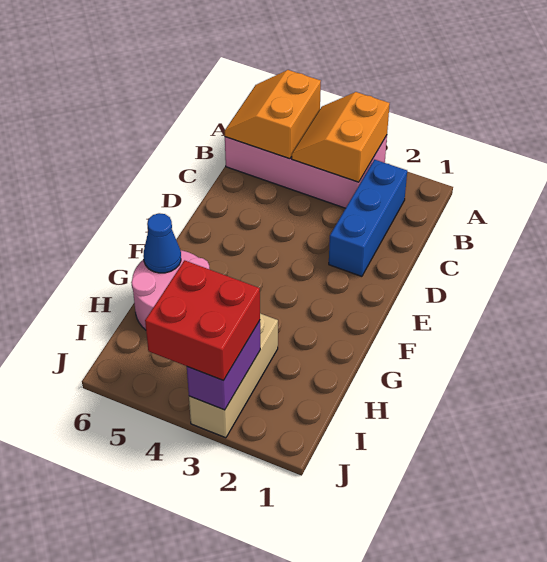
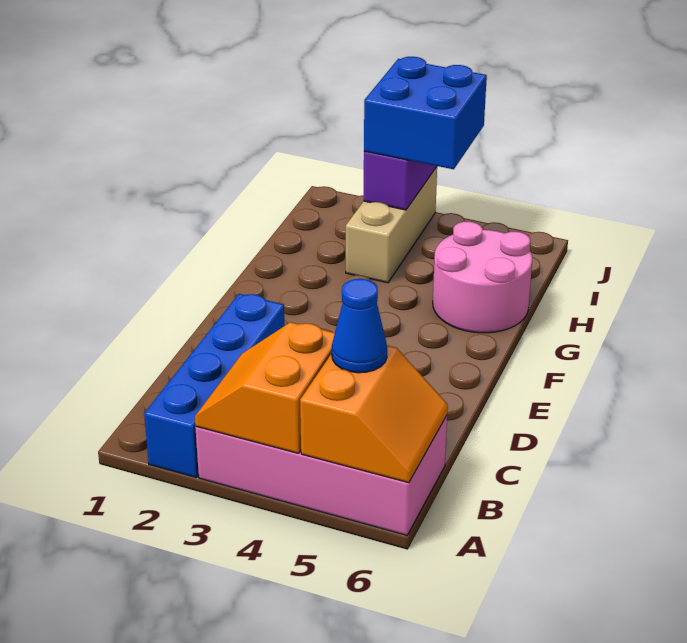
orange 2x2 slope [292,92,390,182] -> orange 2x2 slope turned to [195,322,335,453]
blue 1x3 brick [329,160,407,276] -> blue 1x4 brick [144,294,285,477]
blue 1x1 cone [143,213,181,273] -> blue 1x1 cone moved to [332,279,387,373]
red 2x2 brick [145,260,260,381] -> blue 2x2 brick [364,57,487,169]

